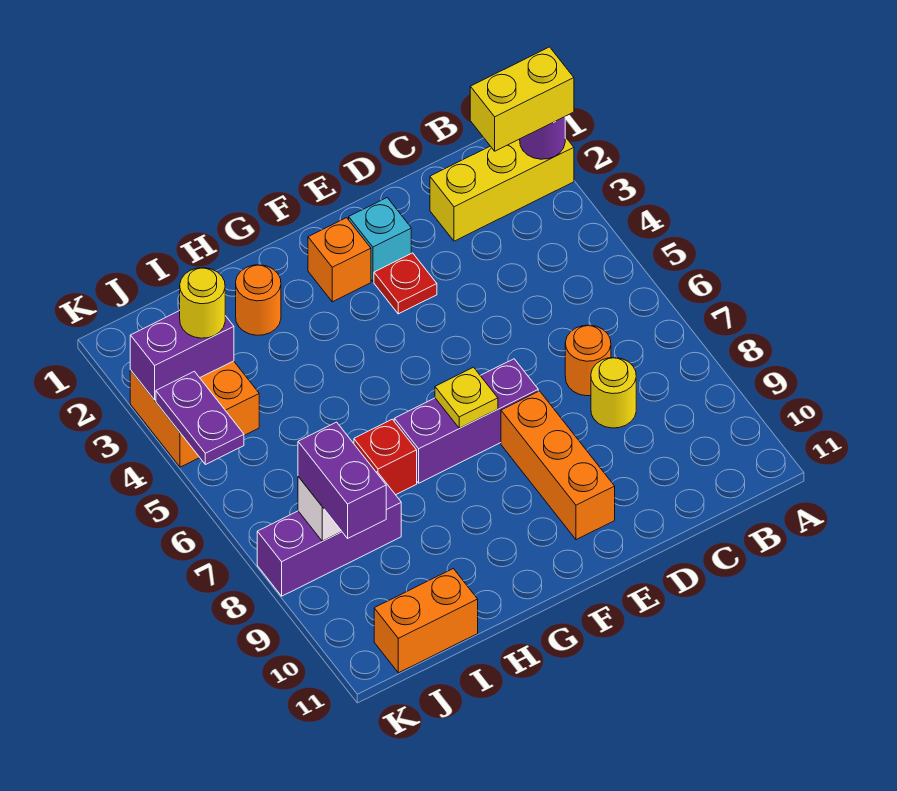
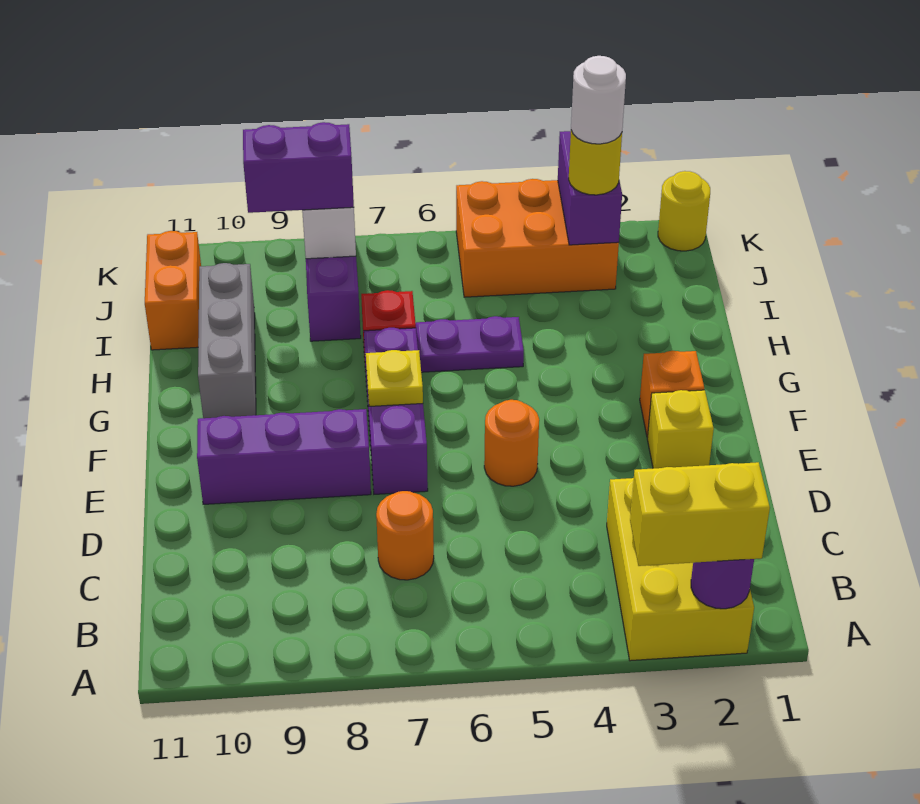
yellow 1x3 brick [430,137,574,241] -> yellow 2x3 brick [607,478,754,661]
yellow 1x2 brick [470,47,574,151] -> yellow 1x2 brick turned to [630,462,770,566]
yellow 1x1 round brick [591,357,636,428] -> yellow 1x1 round brick moved to [658,171,710,251]
cyan 1x1 brick [349,198,411,281] -> yellow 1x1 brick [647,390,714,468]
red 1x1 plate [374,253,437,314] -> none
orange 1x3 brick [501,391,615,540] -> purple 1x3 brick [197,409,371,504]
none -> grey 1x3 brick [198,263,256,418]
orange 1x1 round brick [236,265,281,335] -> orange 1x1 round brick moved to [484,400,539,486]
orange 2x2 brick [130,361,259,467] -> orange 2x3 brick [456,179,619,297]
none -> white 1x1 round brick [571,56,626,144]
purple 1x2 plate [156,371,244,465] -> purple 1x2 plate moved to [416,316,524,372]

